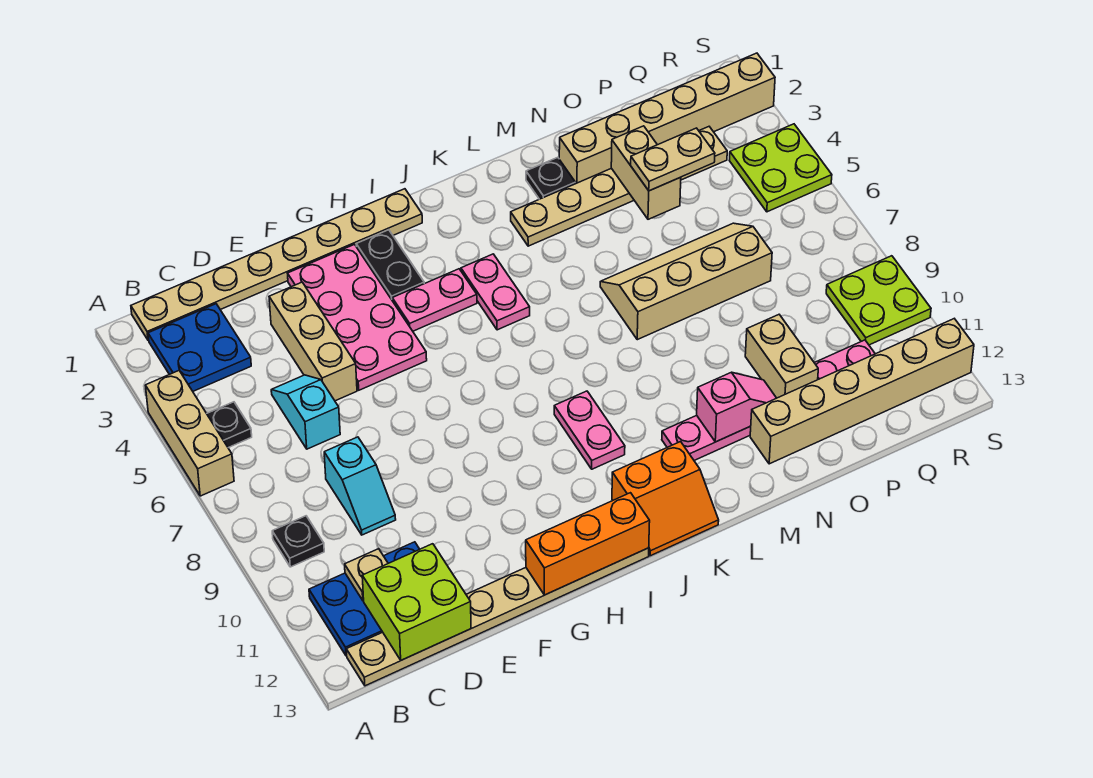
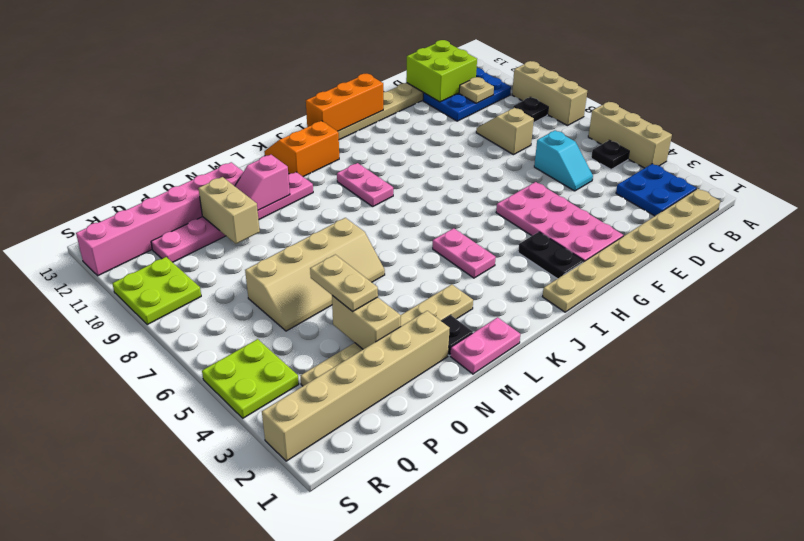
cyan 1x2 slope [324,437,396,535] -> tan 1x2 slope [476,108,534,155]
tan 1x3 brick [269,282,357,401] -> tan 1x3 brick moved to [512,61,587,126]
pink 1x2 plate [392,269,477,331] -> pink 1x2 plate moved to [450,317,520,374]
tan 1x6 brick [750,319,974,464] -> pink 1x6 brick [76,162,243,276]
tan 1x2 plate [631,128,715,191] -> tan 1x2 plate turned to [310,255,378,312]

